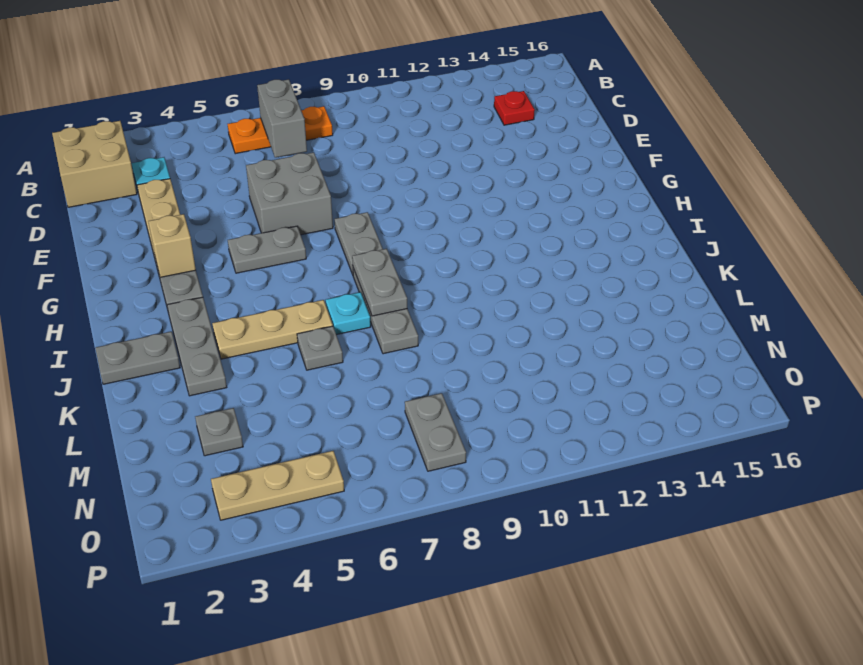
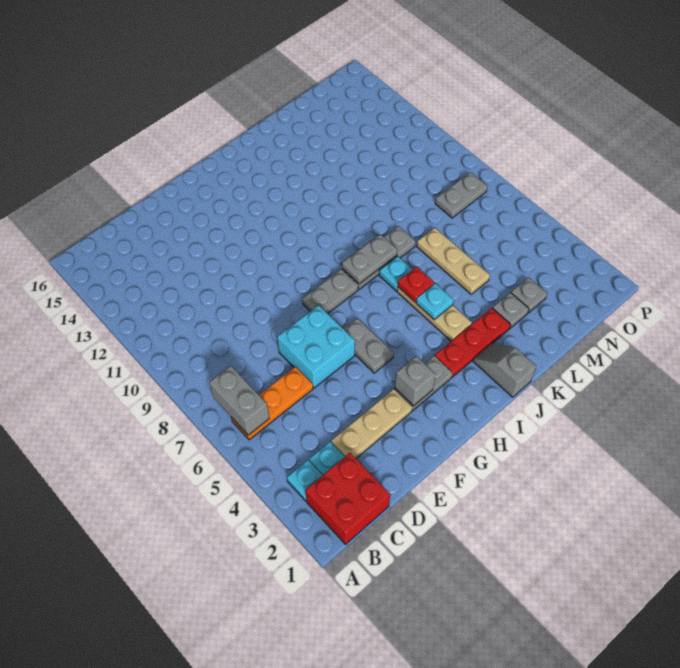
tan 2x2 brick [52,121,137,207] -> red 2x2 brick [305,453,390,544]
none -> cyan 1x1 plate [287,460,322,501]
orange 1x3 plate [228,106,333,154] -> orange 1x3 plate turned to [231,367,313,440]
grey 1x2 brick [257,79,307,157] -> grey 1x2 brick turned to [209,366,269,435]
red 1x1 plate [494,91,535,125] -> red 1x1 plate moved to [398,267,434,302]
grey 2x2 brick [246,152,333,235] -> cyan 2x2 brick [277,305,355,388]
tan 1x1 brick [148,214,196,277] -> grey 1x1 brick [395,356,436,406]
grey 1x3 plate [167,297,227,396] -> red 1x3 plate [435,308,510,377]
grey 1x2 plate [95,332,180,384] -> grey 1x2 slope [473,343,536,397]
none -> cyan 1x1 plate [416,283,454,320]
grey 1x1 plate [297,326,343,370] -> grey 1x1 plate moved to [493,293,529,328]
tan 1x3 plate [211,451,344,520] -> tan 1x3 plate moved to [417,228,490,294]

